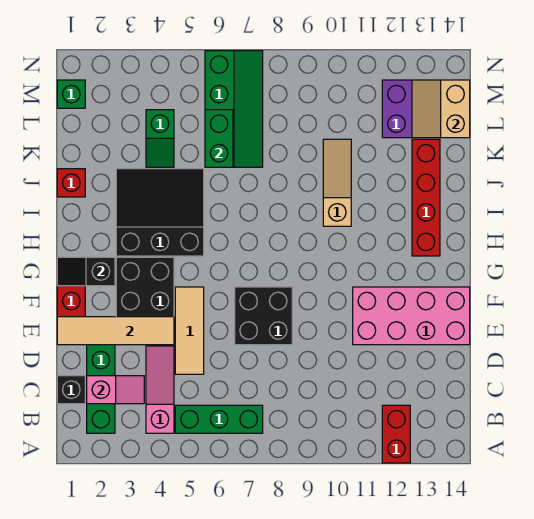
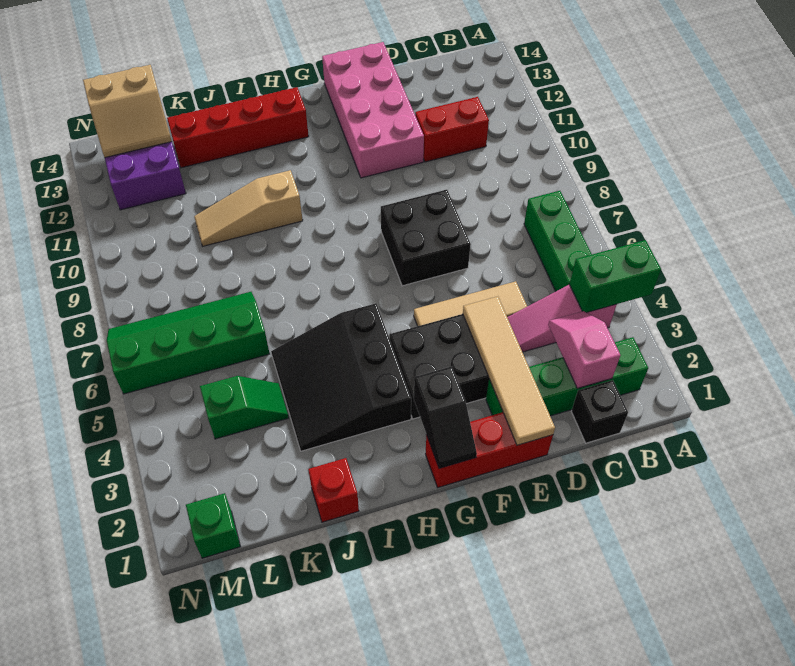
red 1x2 brick [382,405,410,463] -> red 1x2 brick moved to [415,97,489,162]
green 1x2 brick [205,110,233,167] -> green 1x2 brick moved to [569,240,661,313]

